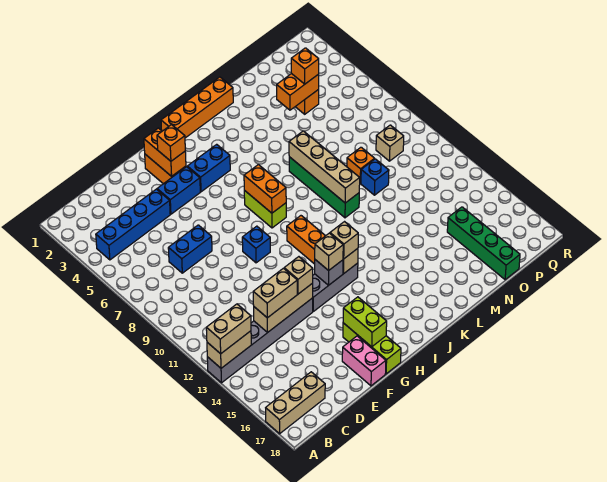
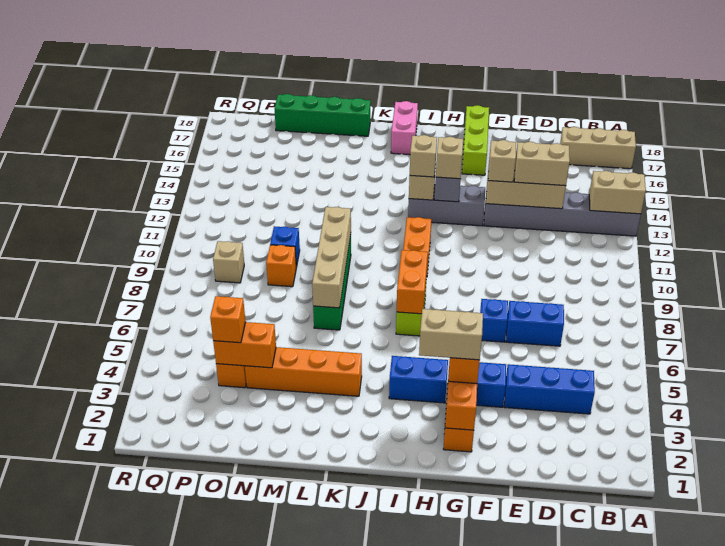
tan 1x2 brick [206,304,251,354] -> tan 1x2 brick moved to [419,309,483,360]
blue 1x4 brick [96,189,170,260] -> blue 1x3 brick [504,364,595,414]
pink 1x2 brick [342,336,386,386] -> pink 1x2 brick moved to [391,101,418,155]
blue 1x1 brick [242,226,270,263] -> blue 1x1 brick moved to [480,299,508,342]
lime 1x2 brick [343,297,387,347] -> none
orange 1x4 brick [161,77,233,138] -> orange 1x4 brick moved to [245,347,362,396]
green 1x4 brick [447,207,520,280] -> green 1x4 brick turned to [275,94,371,136]

